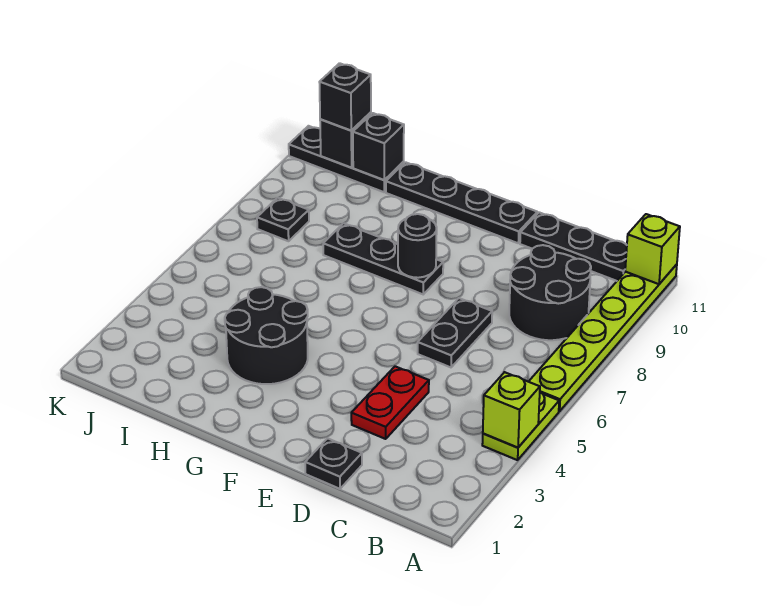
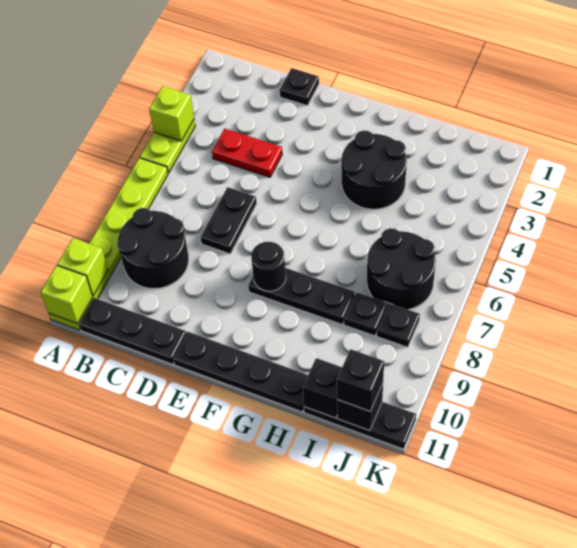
none -> lime 1x1 brick [57,238,108,295]
red 1x2 plate [351,366,429,439] -> red 1x2 plate turned to [212,129,282,177]
none -> black 2x2 round brick [367,228,436,310]
none -> black 1x1 plate [344,292,387,336]

